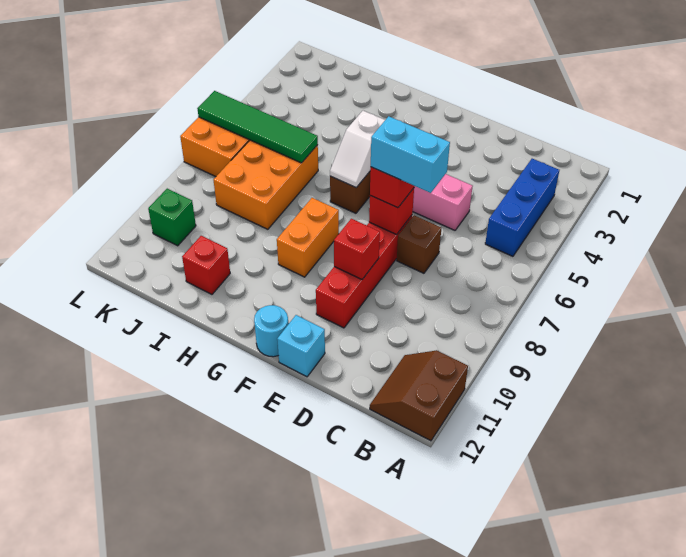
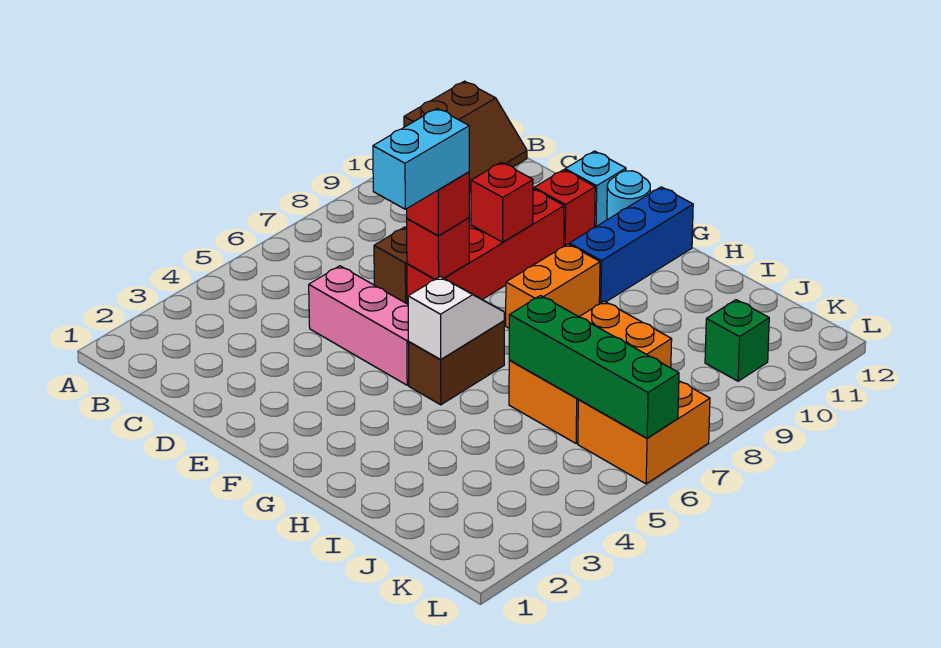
blue 1x3 brick [485,159,559,256] -> blue 1x3 brick moved to [569,187,693,304]
cyan 1x2 brick [371,116,450,193] -> cyan 1x2 brick turned to [373,108,469,209]
green 1x4 tile [197,91,318,163] -> green 1x4 brick [509,295,679,438]
red 1x1 brick [182,236,230,294] -> red 1x1 brick moved to [534,170,595,246]

